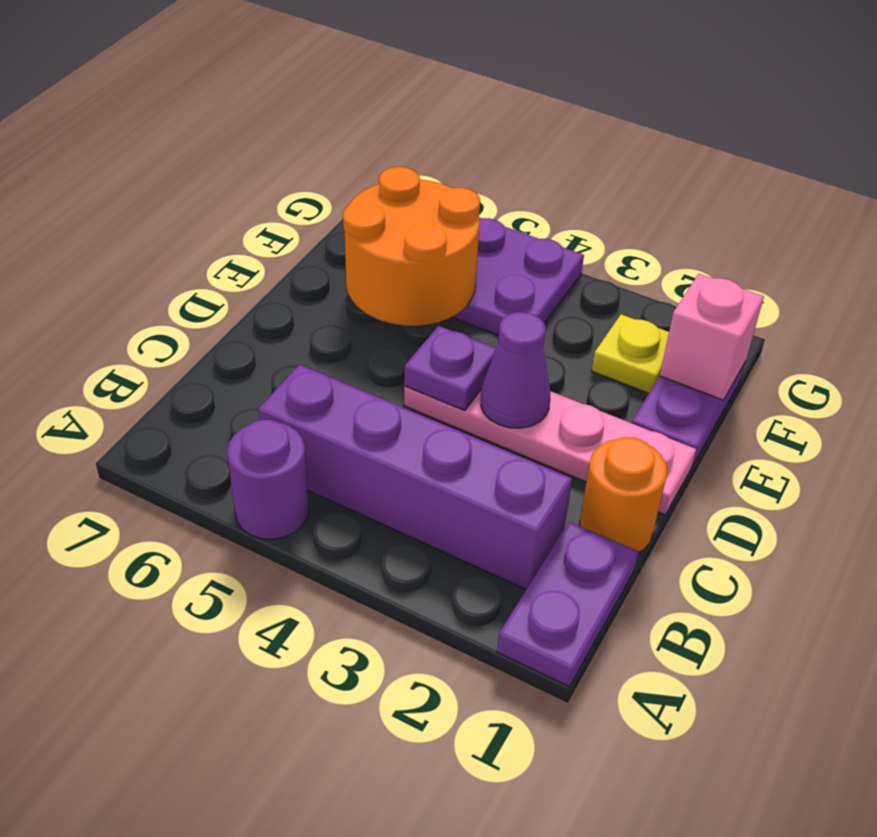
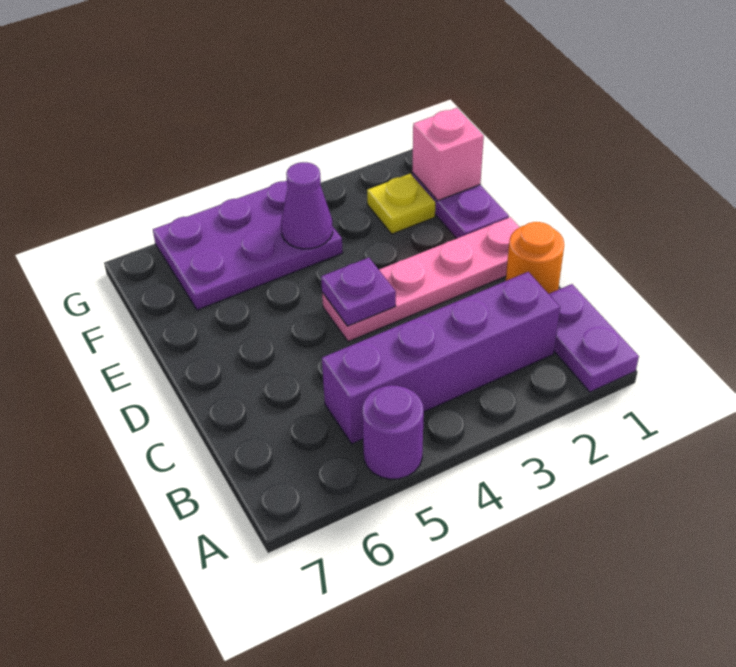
purple 1x1 cone [481,312,550,428] -> purple 1x1 cone moved to [281,162,333,249]
orange 2x2 round brick [343,167,480,326] -> none

